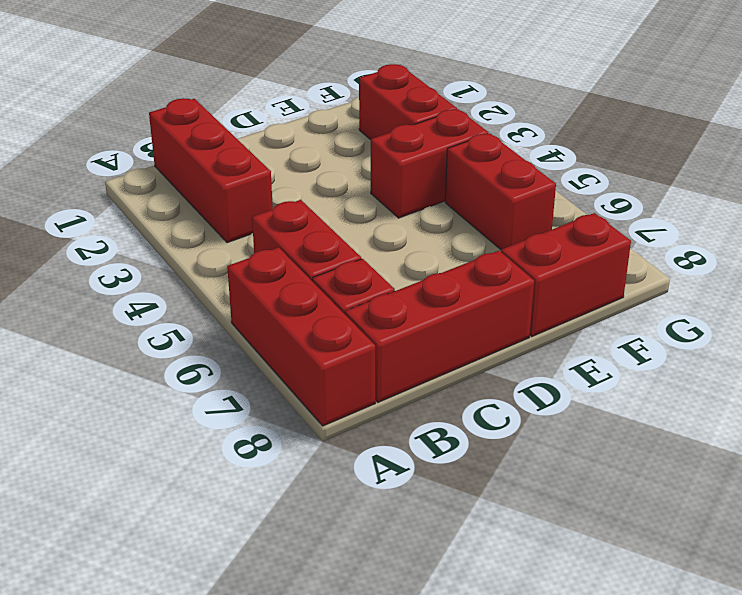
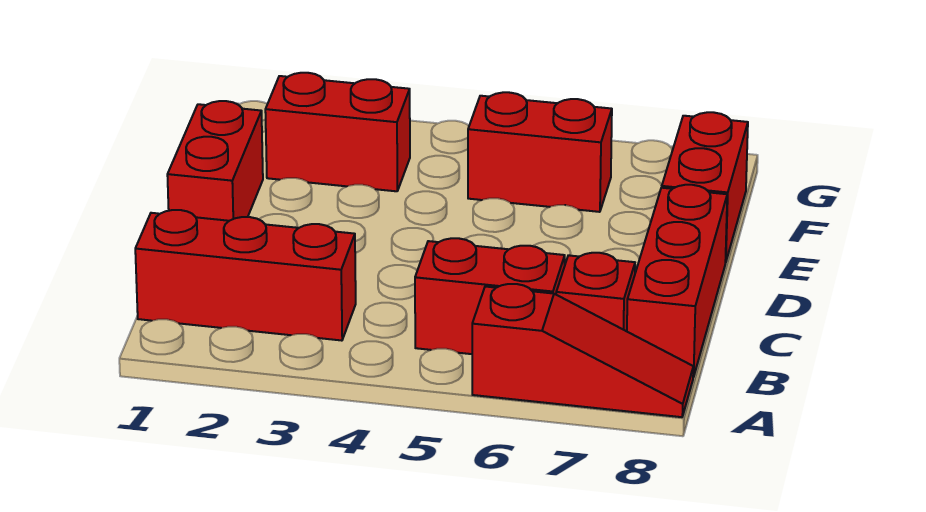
red 1x3 brick [227,247,375,426] -> red 1x3 slope [472,284,693,417]
red 1x2 brick [371,109,489,218] -> red 1x2 brick moved to [167,101,263,221]

